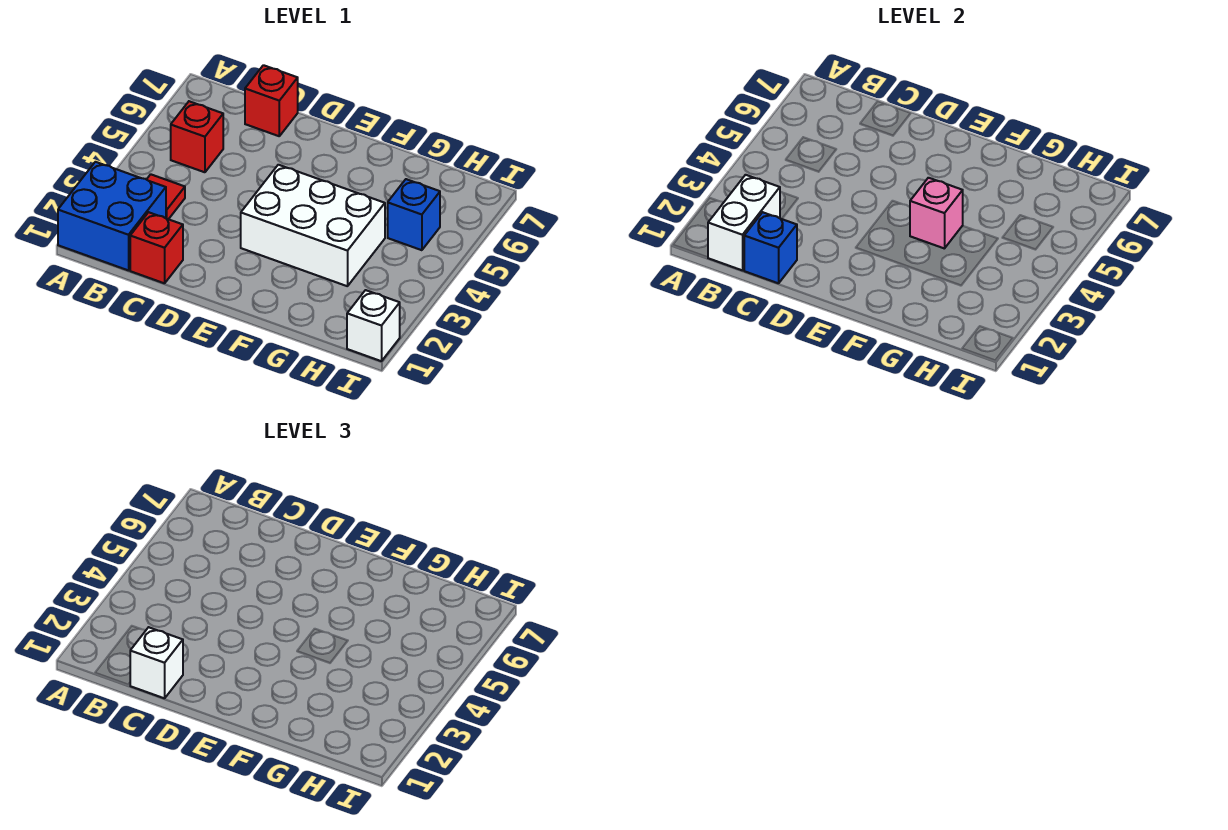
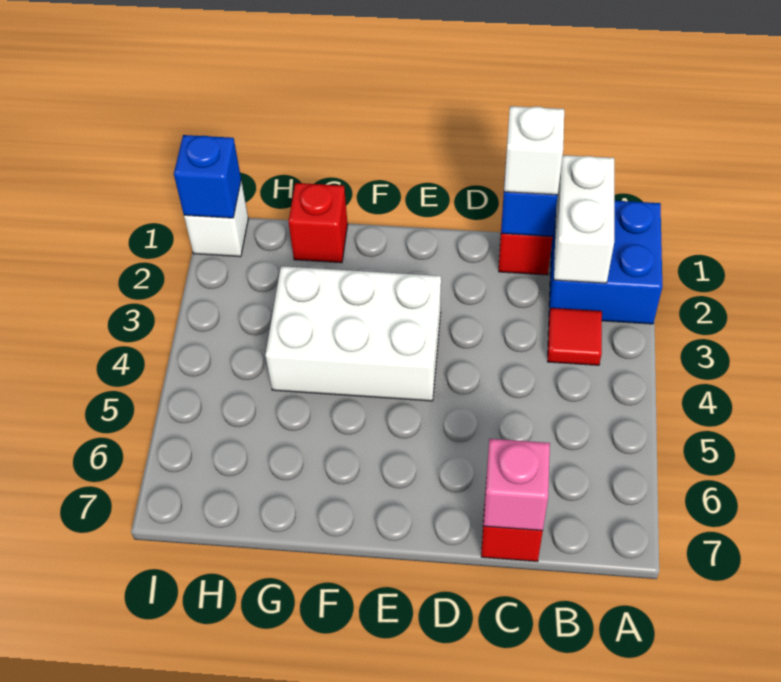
red 1x1 brick [171,101,223,172] -> red 1x1 brick moved to [289,183,348,263]
pink 1x1 brick [910,178,963,249] -> pink 1x1 brick moved to [484,439,550,531]
blue 1x1 brick [388,179,440,250] -> blue 1x1 brick moved to [174,135,241,218]

